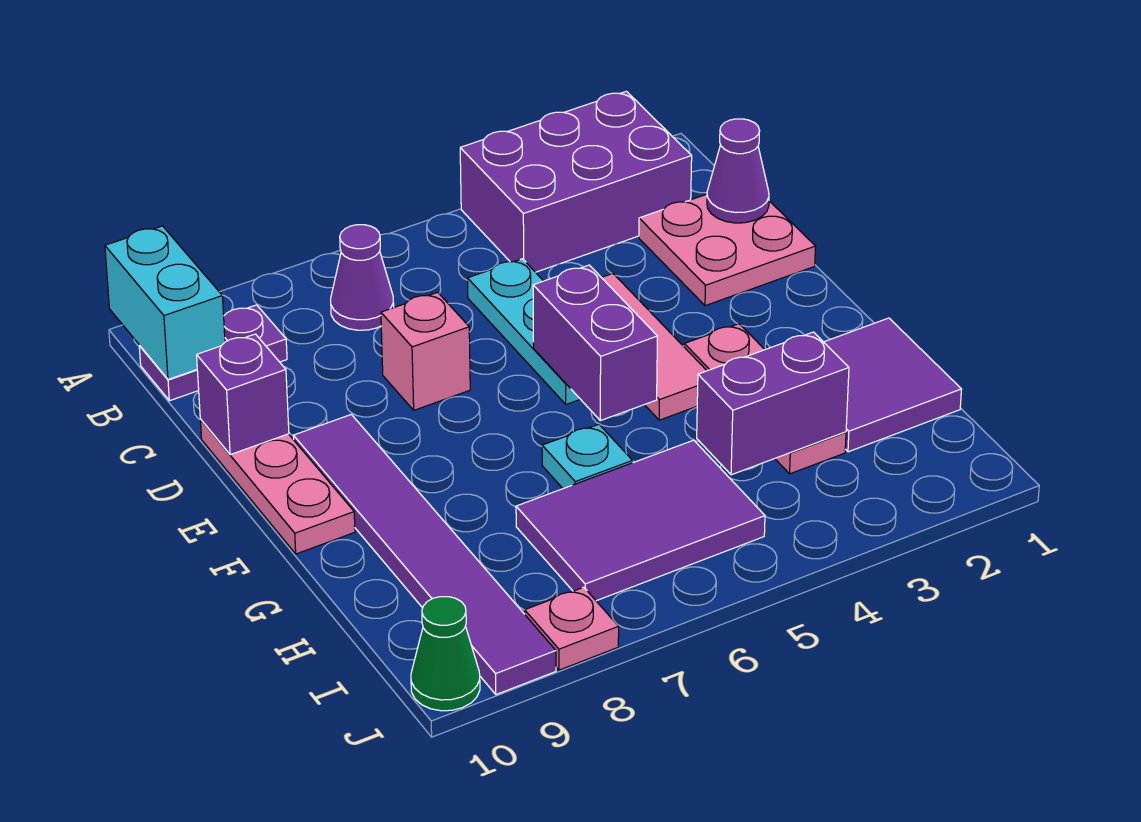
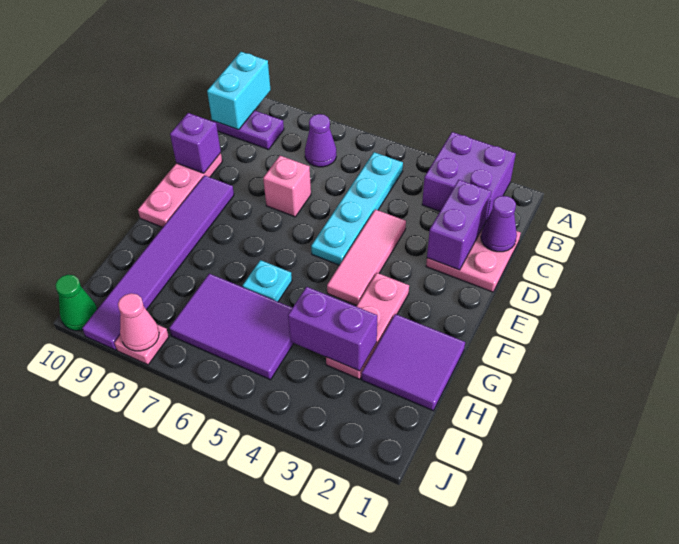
purple 2x3 brick [460,91,692,272] -> purple 2x2 brick [422,132,516,218]
cyan 1x3 plate [468,259,580,404] -> cyan 1x4 plate [311,152,403,265]
purple 1x2 brick [533,265,657,421] -> purple 1x2 brick moved to [427,180,491,270]
none -> pink 1x1 cone [118,293,159,351]

